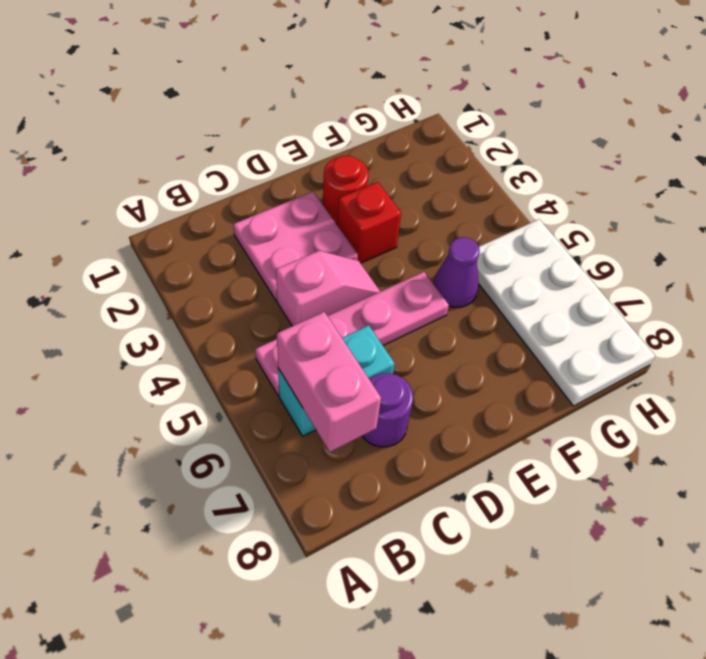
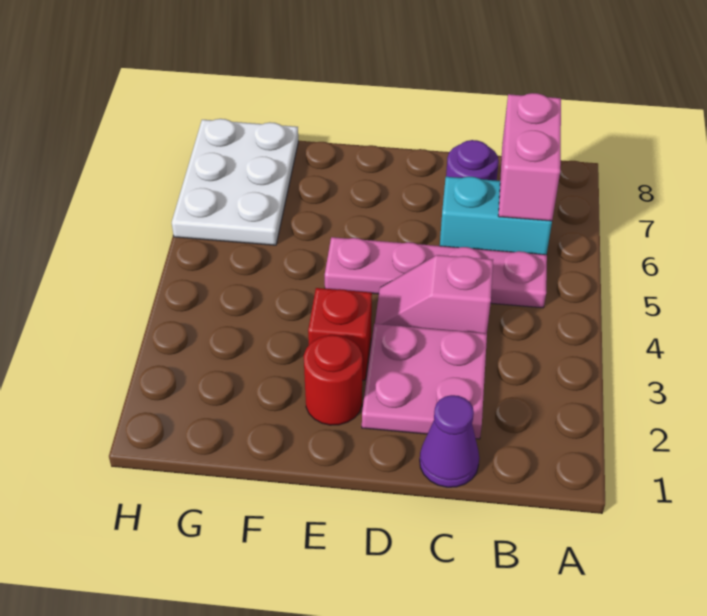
purple 1x1 cone [433,237,480,307] -> purple 1x1 cone moved to [420,395,479,487]
white 2x4 plate [477,219,655,406] -> white 2x3 plate [172,119,298,245]

